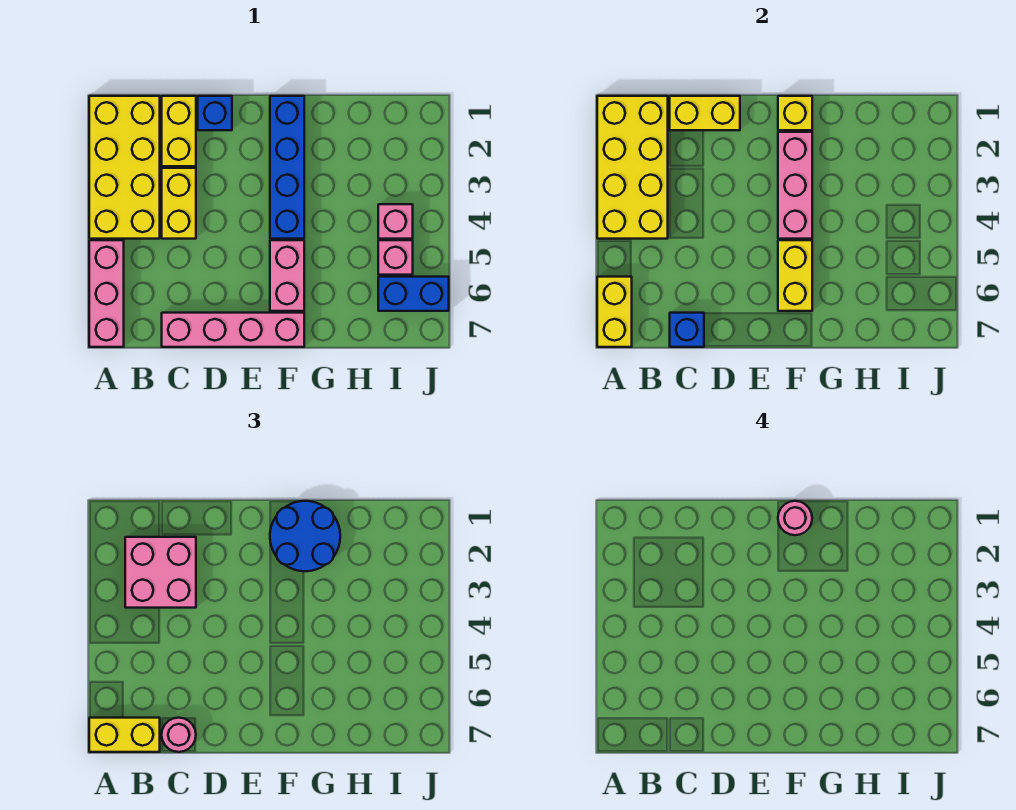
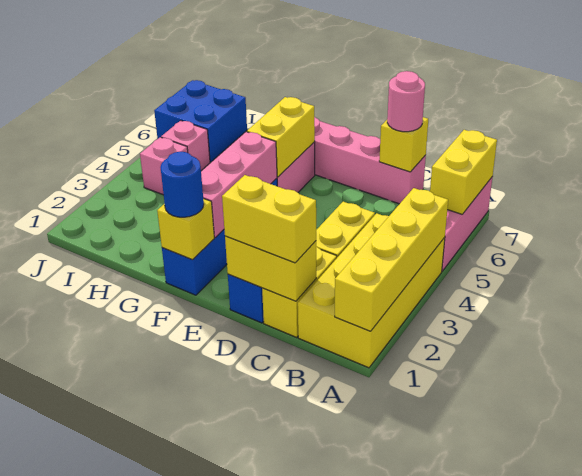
yellow 2x4 brick [597,96,668,239] -> yellow 1x4 brick [335,188,448,331]
yellow 1x2 brick [89,718,160,752] -> yellow 1x2 brick moved to [222,175,316,263]
pink 2x2 brick [125,537,196,608] -> none
blue 1x1 brick [670,313,704,347] -> yellow 1x1 brick [379,117,428,172]
blue 2x2 round brick [270,501,340,571] -> blue 1x1 round brick [160,152,204,217]
pink 1x1 round brick [778,501,812,535] -> none
blue 1x2 brick [378,277,449,311] -> blue 2x2 brick [154,80,247,162]

